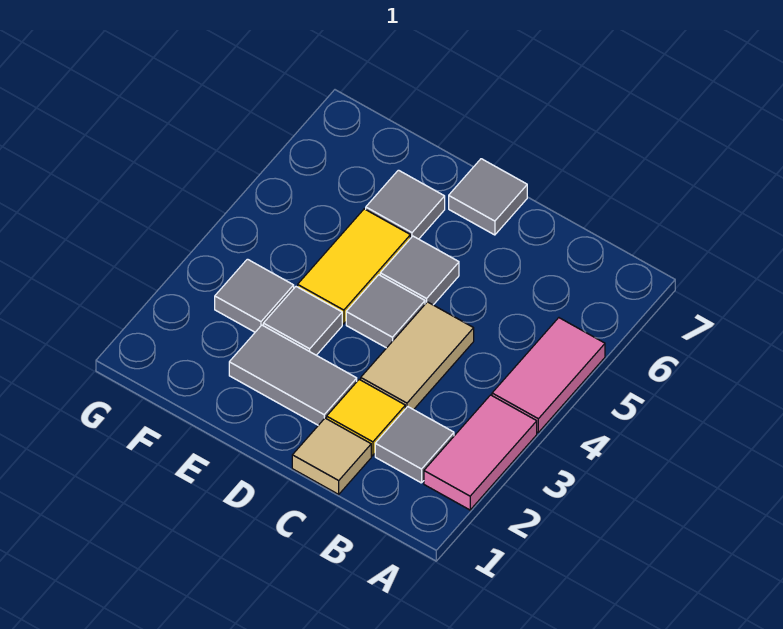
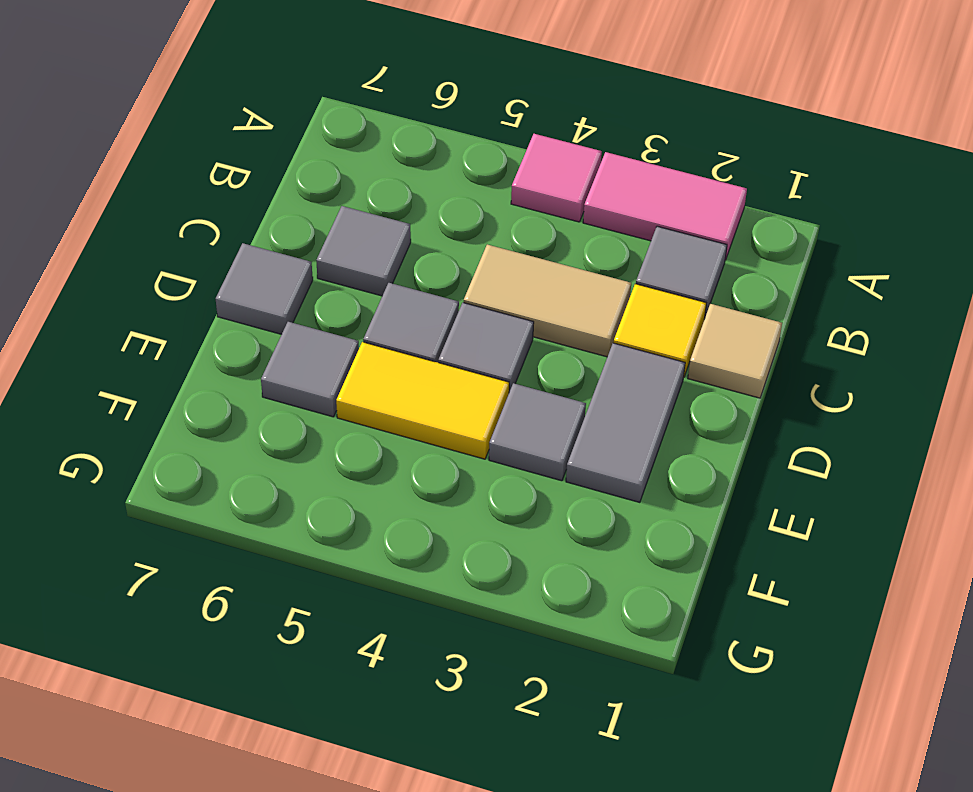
pink 1x2 tile [492,318,605,432] -> pink 1x1 tile [511,134,602,222]
grey 1x1 tile [215,259,294,332] -> grey 1x1 tile moved to [316,206,411,296]

